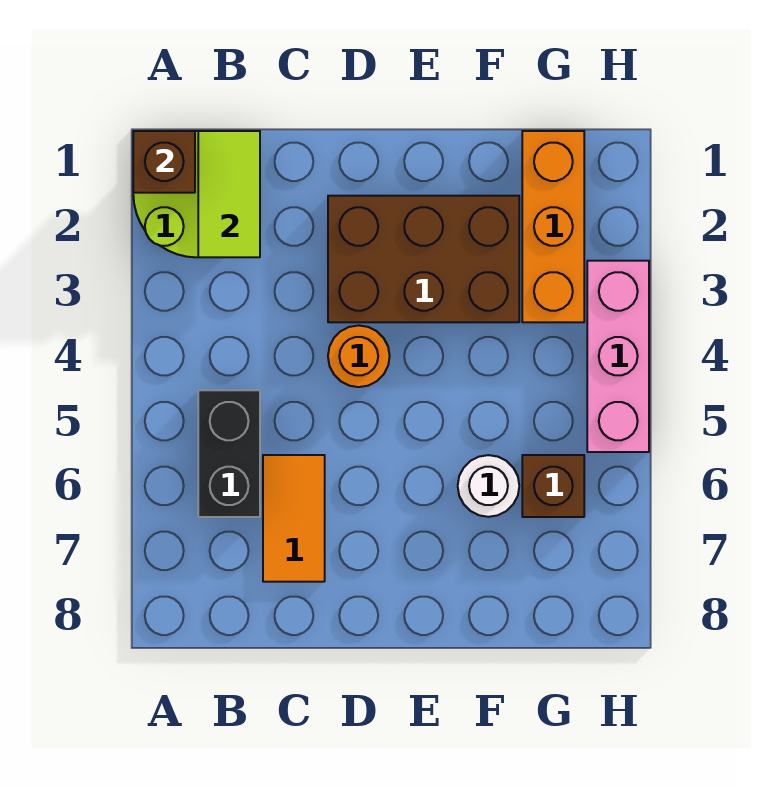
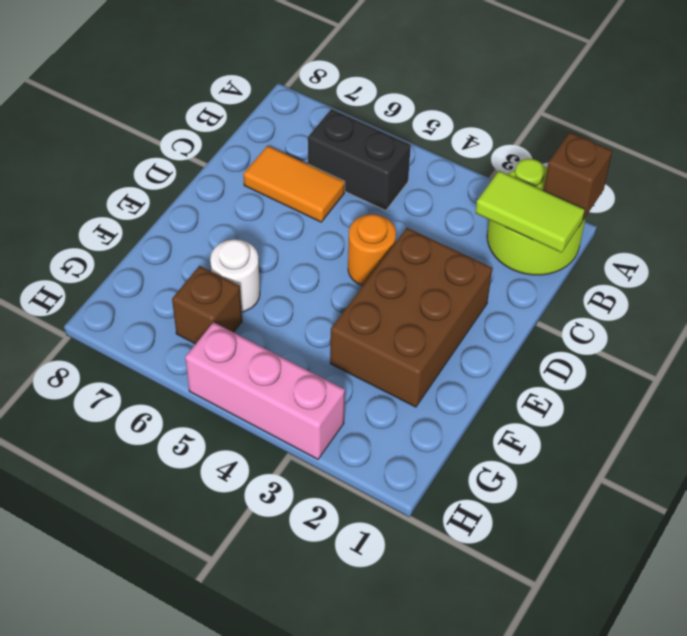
orange 1x3 brick [522,131,584,322] -> none

